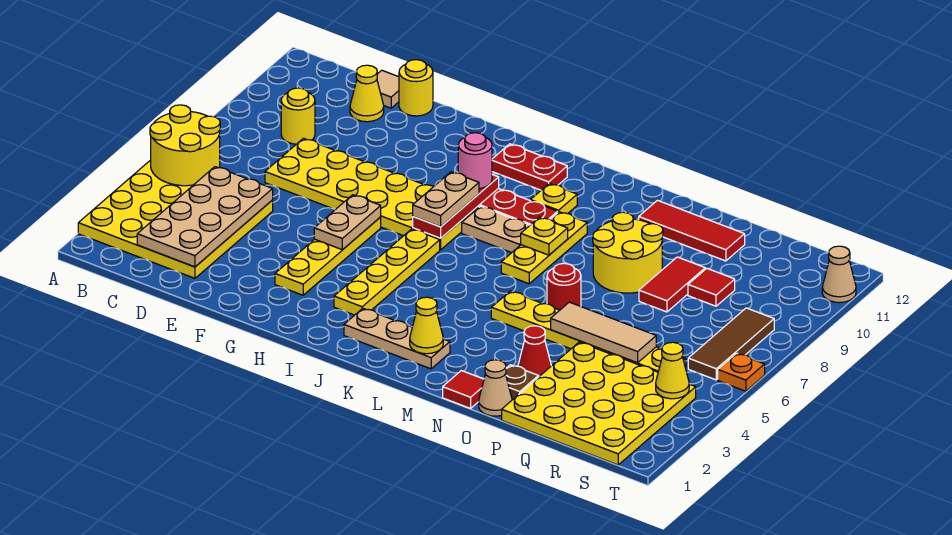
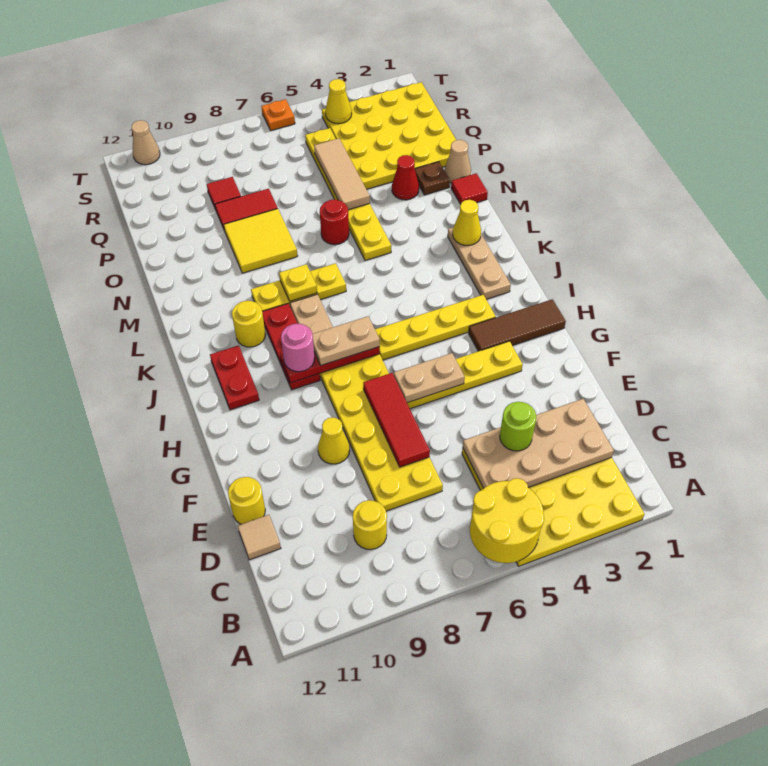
none -> lime 1x1 round brick [500,402,536,451]
yellow 1x1 cone [350,65,384,122] -> yellow 1x1 cone moved to [318,417,350,464]
yellow 1x1 plate [531,184,577,214] -> yellow 1x1 round brick [232,301,266,347]
yellow 2x2 round brick [593,212,663,293] -> yellow 2x2 tile [224,209,298,273]
red 1x3 tile [639,200,745,261] -> red 1x3 tile moved to [363,373,430,467]
brown 1x3 tile [688,308,774,380] -> brown 1x3 tile moved to [469,299,566,351]

